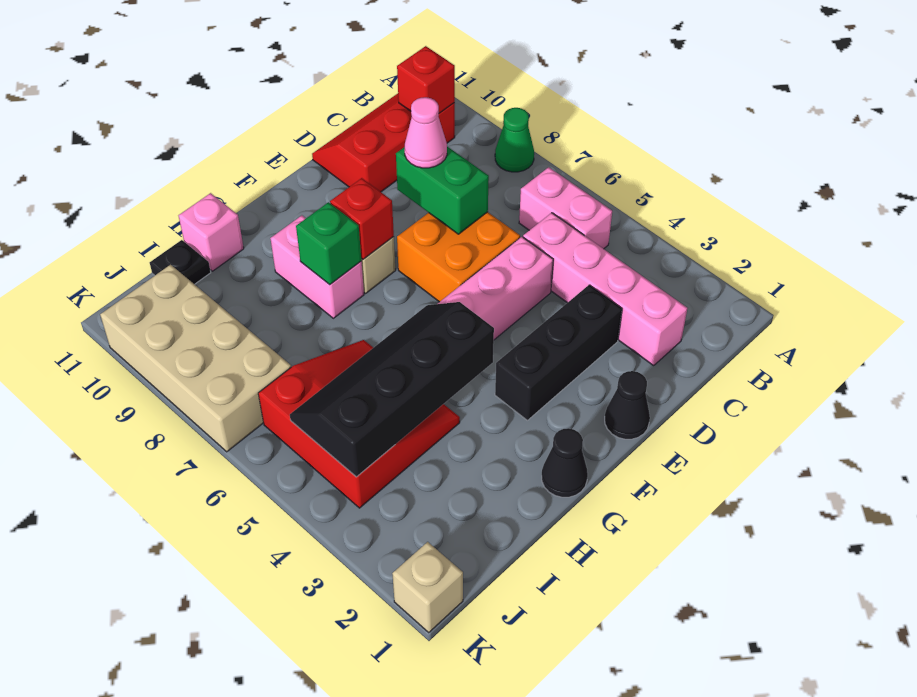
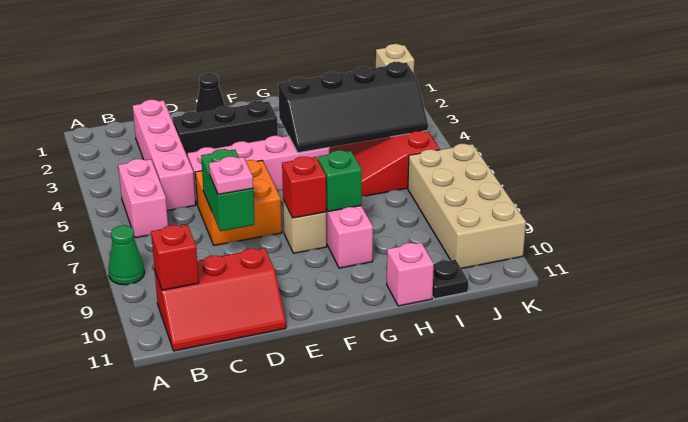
pink 1x1 cone [405,97,447,168] -> pink 1x1 plate [209,157,253,194]
black 1x1 cone [542,428,588,497] -> none

